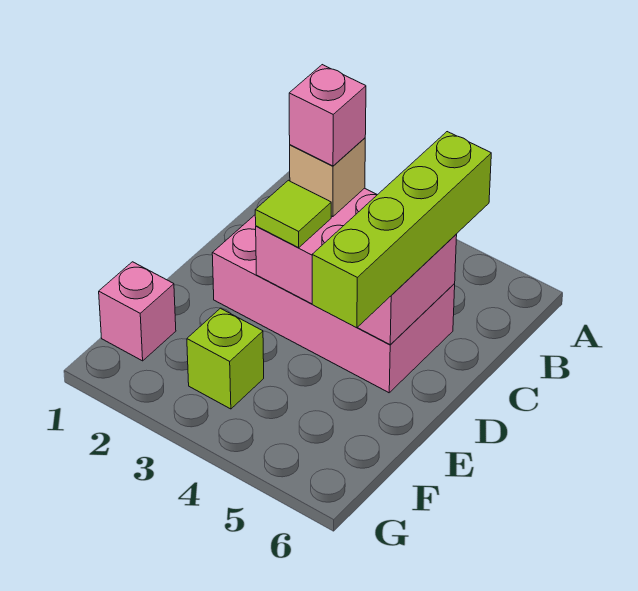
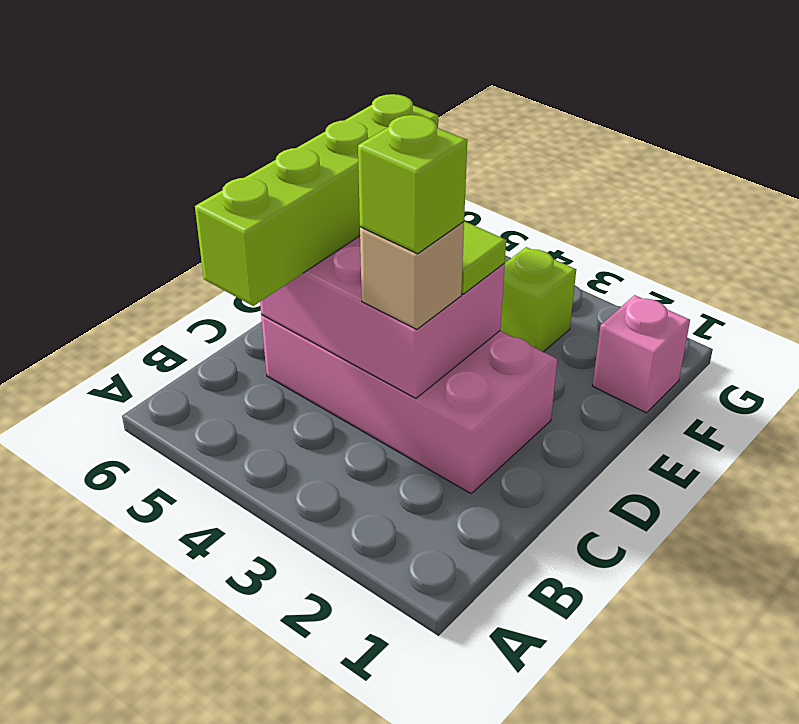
pink 1x1 brick [289,65,366,166] -> lime 1x1 brick [358,115,467,254]

